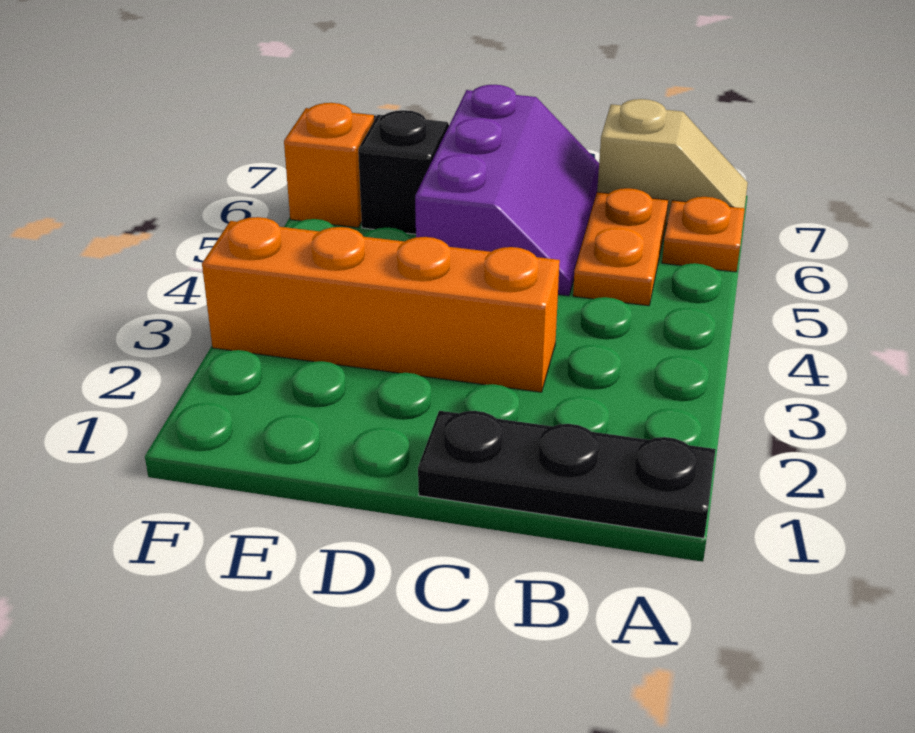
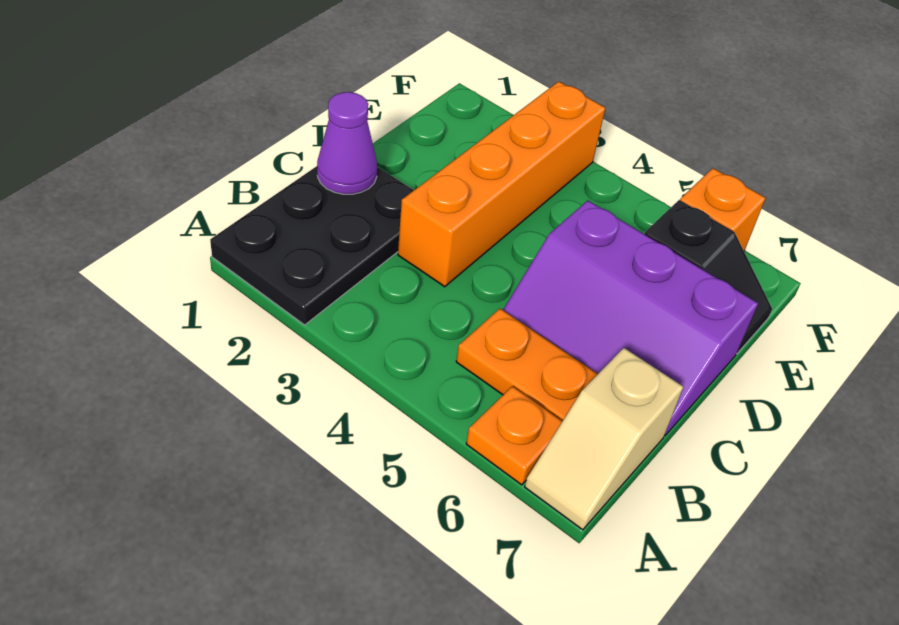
black 1x3 plate [418,411,716,538] -> black 2x3 plate [210,166,414,325]
none -> purple 1x1 cone [317,92,377,194]

